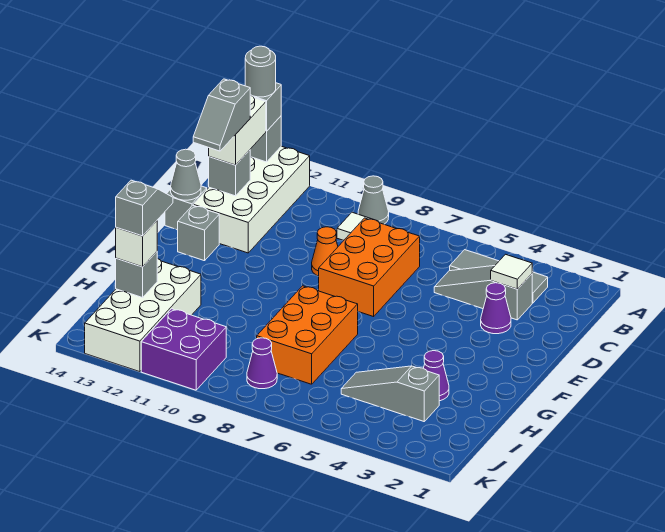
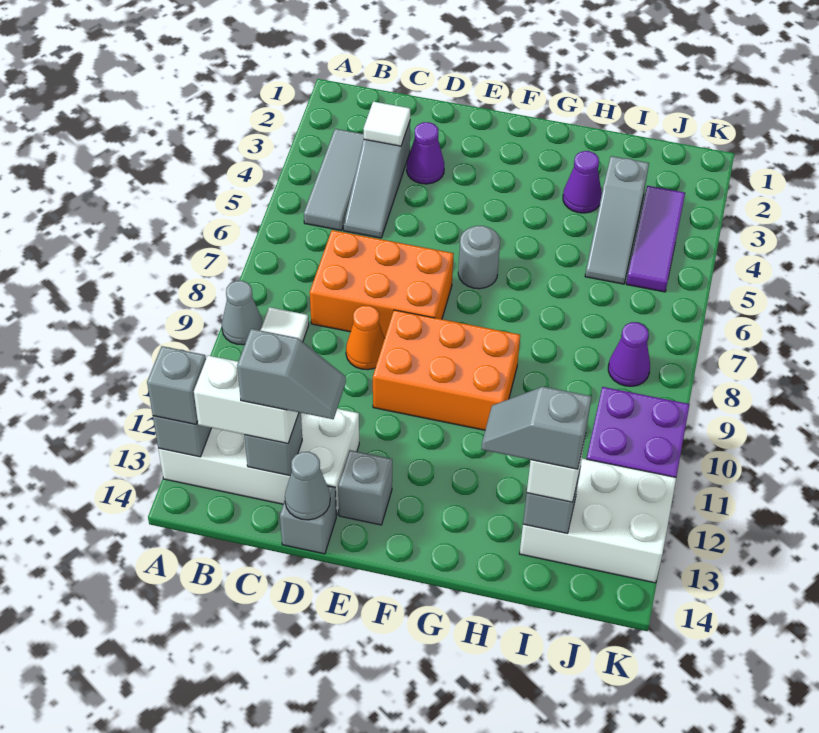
grey 1x1 round brick [245,46,276,97] -> grey 1x1 round brick moved to [458,226,500,289]
orange 2x3 brick [257,286,358,384] -> orange 2x3 brick moved to [373,310,520,430]
white 2x4 brick [85,258,201,372] -> white 2x3 brick [520,458,676,583]
none -> purple 1x3 tile [626,186,685,292]

